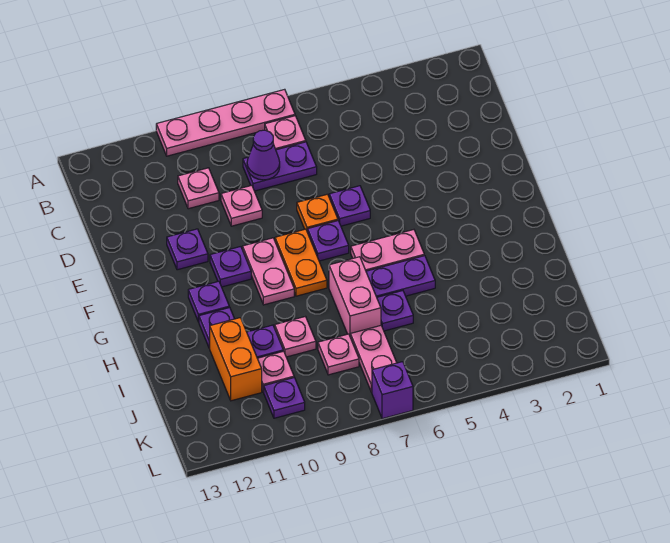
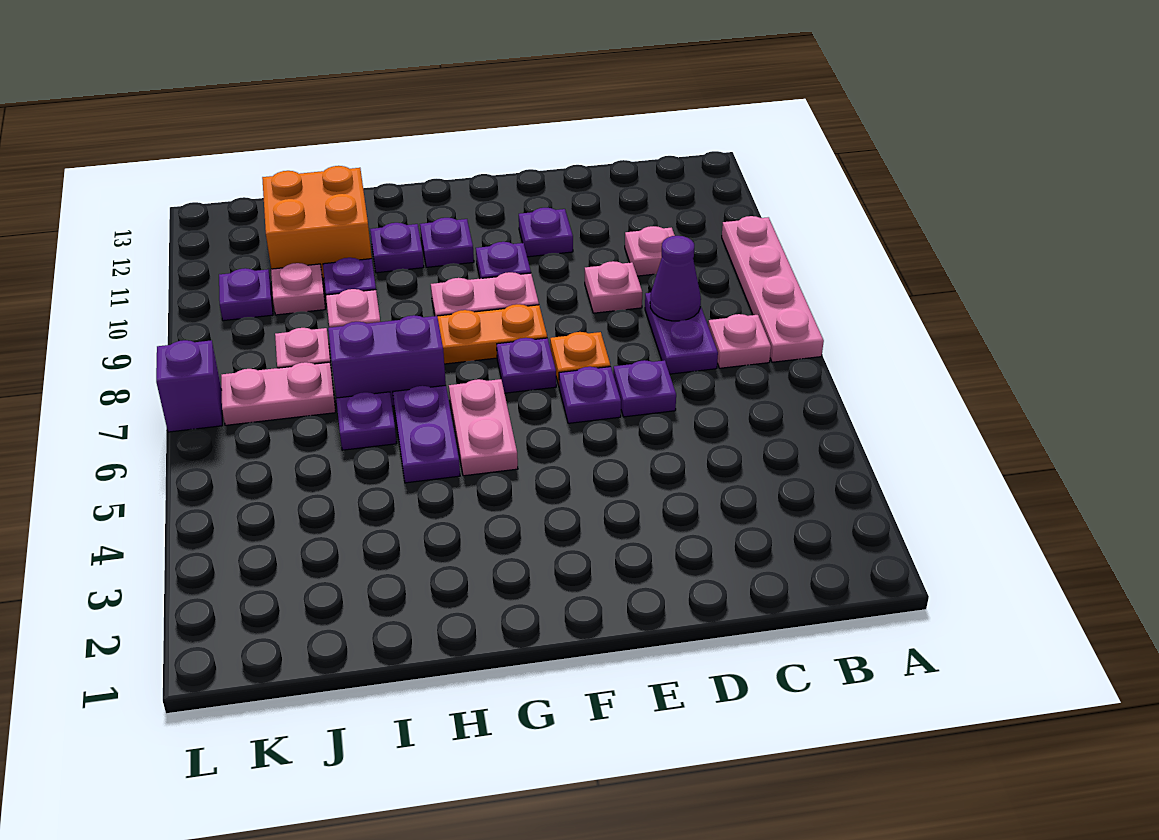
none -> purple 1x1 plate [613,360,676,417]
pink 1x2 brick [329,257,381,335] -> purple 1x2 brick [328,315,446,406]
orange 1x2 brick [210,318,262,401] -> orange 2x2 brick [262,166,372,278]

